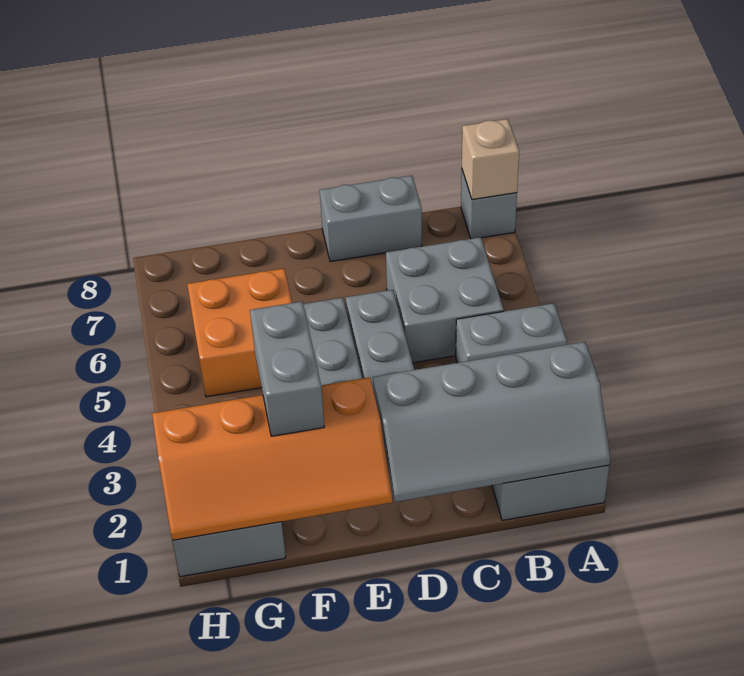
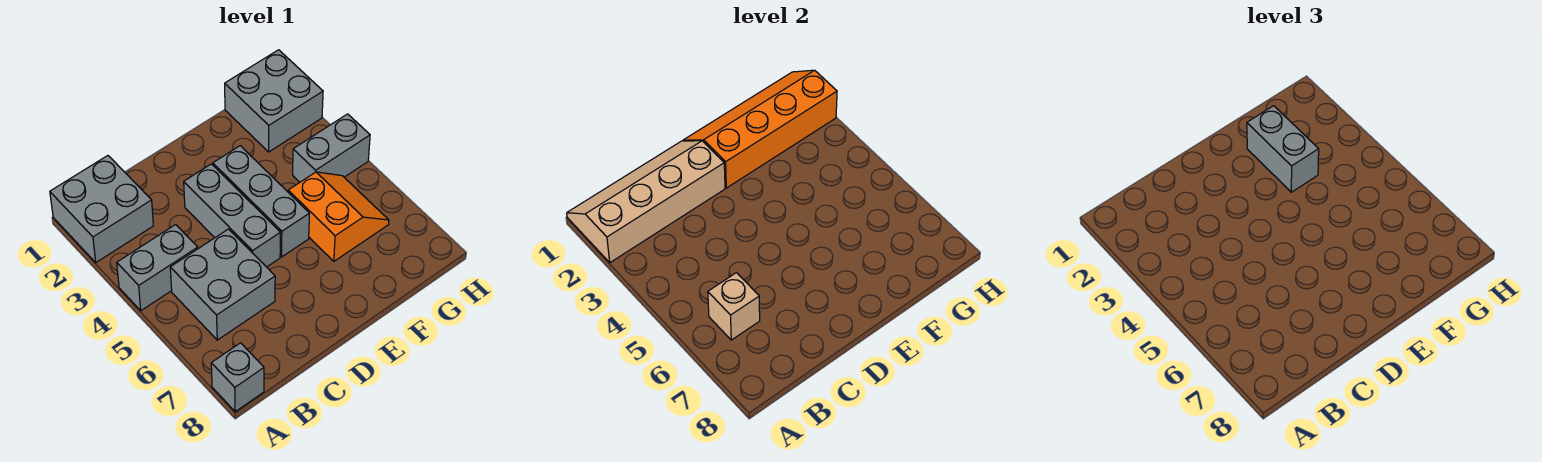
grey 2x4 slope [373,342,610,502] -> tan 2x4 slope [567,141,725,263]
tan 1x1 brick [462,119,519,200] -> tan 1x1 brick moved to [708,273,760,340]
grey 1x2 brick [320,175,422,262] -> grey 1x2 brick moved to [293,114,370,182]
orange 2x2 brick [187,268,292,397] -> orange 2x2 slope [288,172,389,261]

